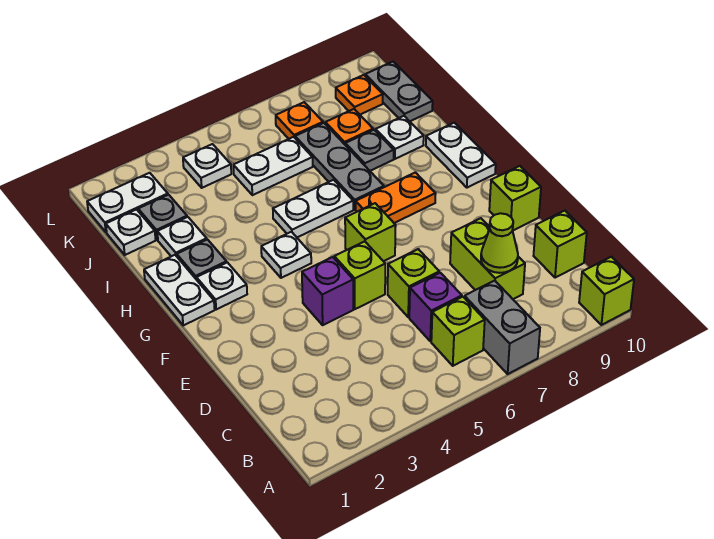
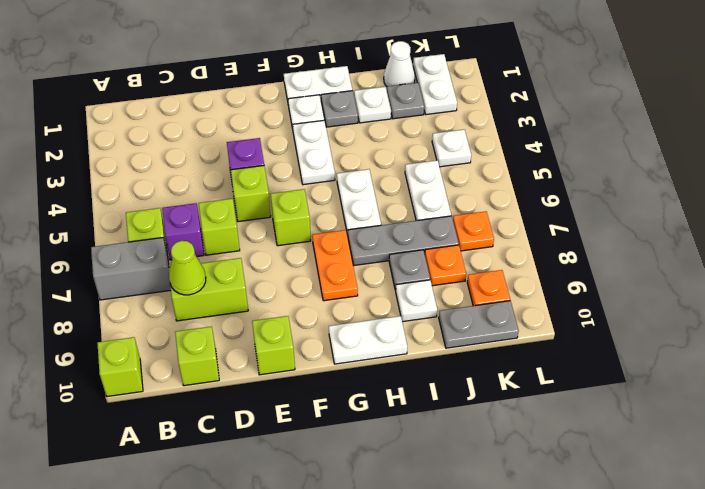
white 1x1 plate [261,232,311,278] -> white 1x2 plate [293,120,335,185]
white 1x1 plate [106,210,156,255] -> white 1x1 cone [384,41,415,86]

